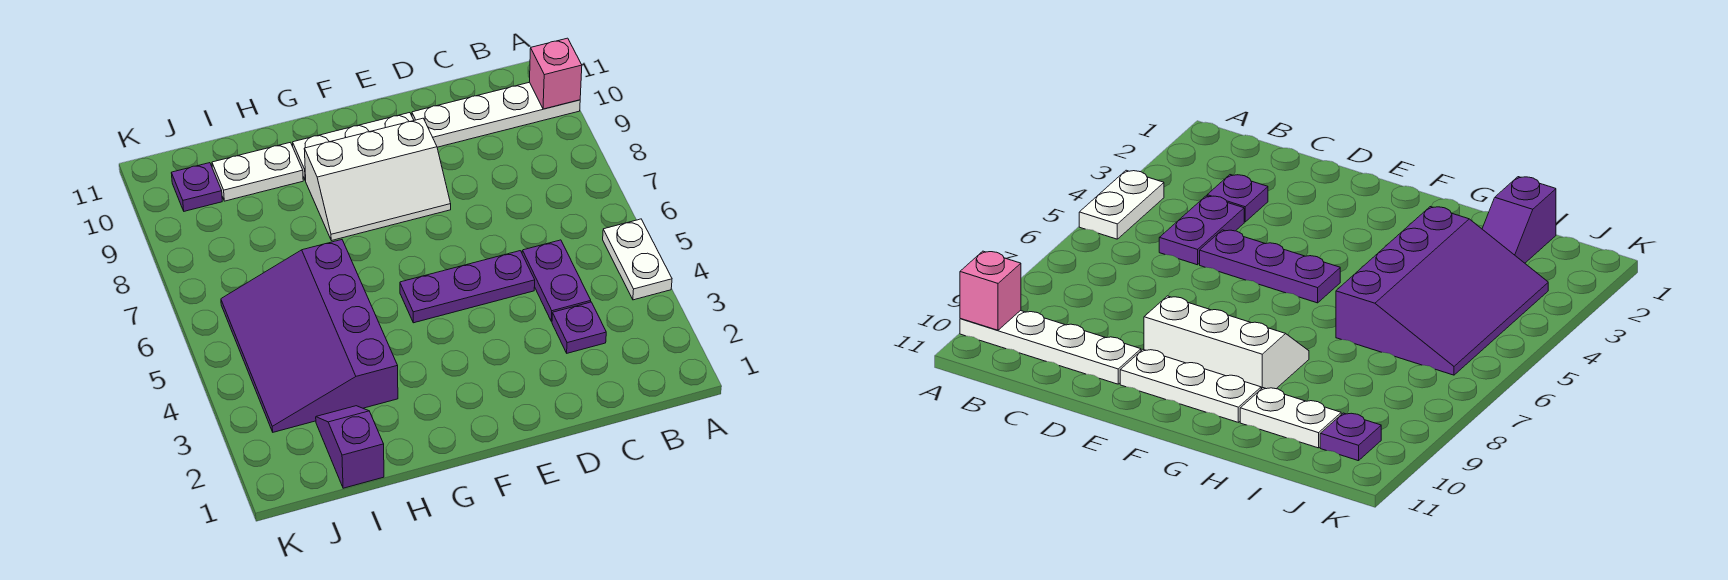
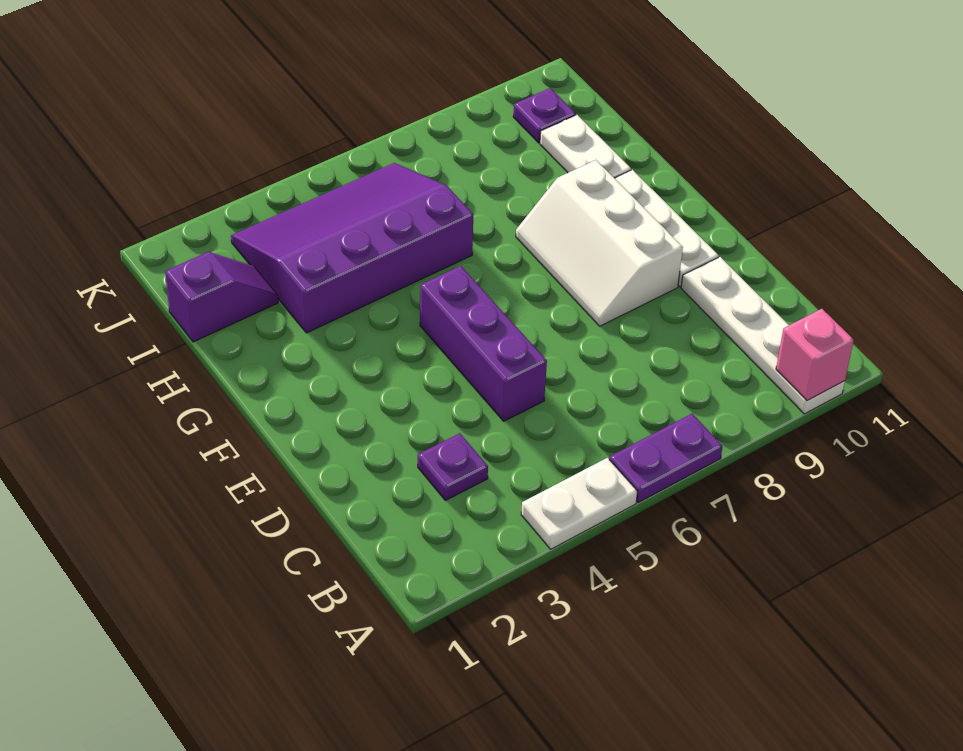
purple 1x2 plate [522,240,591,322] -> purple 1x2 plate moved to [609,414,723,503]
purple 1x3 plate [400,251,535,323] -> purple 1x3 brick [420,266,547,421]

